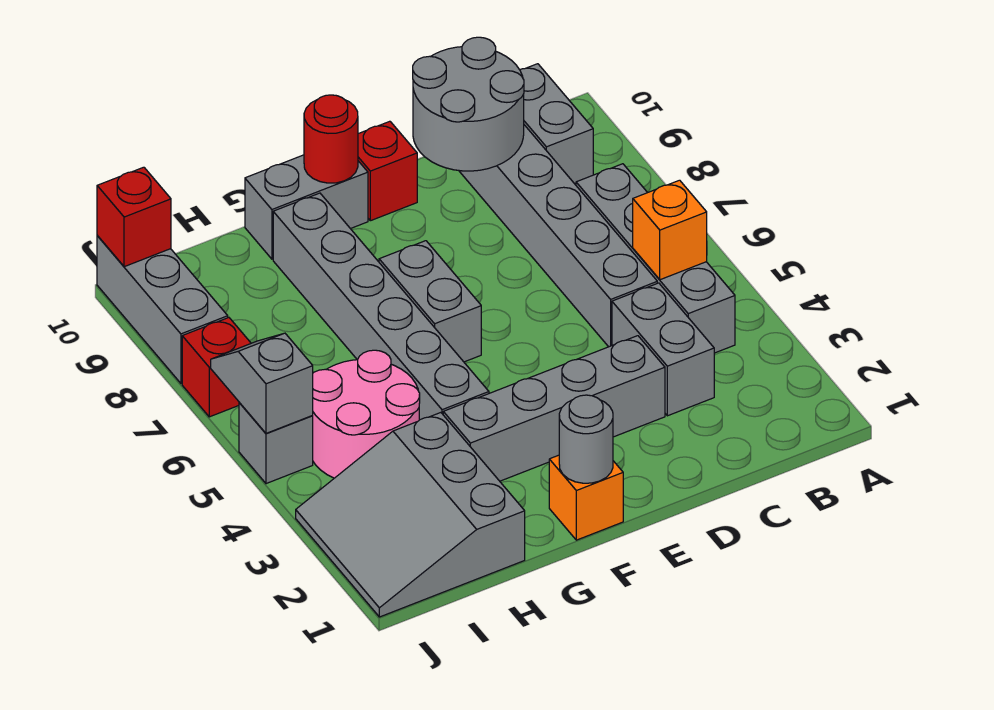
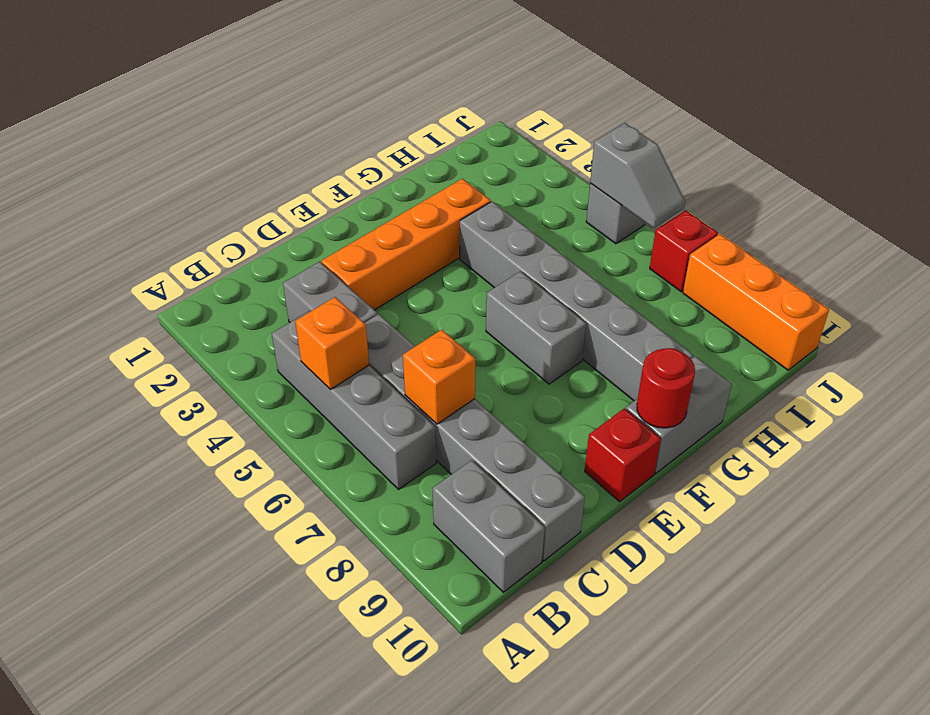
grey 2x2 round brick [413,37,524,171] -> none
grey 1x4 brick [443,336,665,481] -> orange 1x4 brick [322,179,491,310]
orange 1x1 brick [549,455,623,540] -> orange 1x1 brick moved to [403,330,475,424]
grey 1x1 round brick [559,395,613,483] -> none
grey 3x3 slope [296,413,525,617] -> none
pink 2x2 round brick [313,350,420,478] -> none
grey 1x3 brick [97,236,228,383] -> orange 1x3 brick [683,234,829,370]
red 1x1 brick [97,167,171,267] -> none

